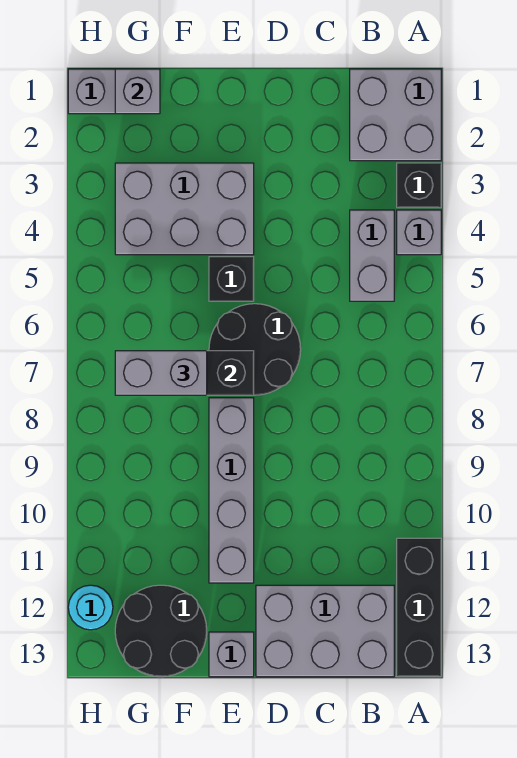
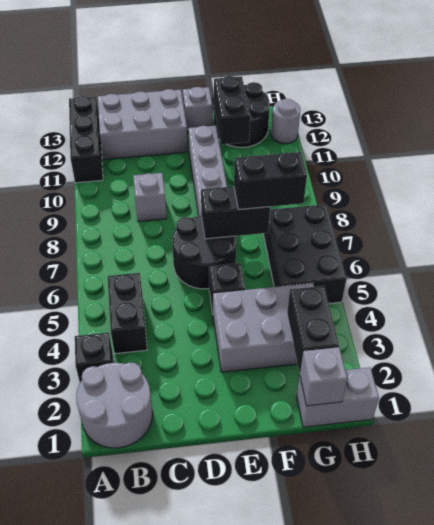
grey 2x2 brick [350,69,441,161] -> grey 2x2 round brick [76,362,153,448]
grey 1x1 brick [397,210,441,255] -> grey 1x1 brick moved to [133,173,167,221]
grey 1x2 brick [350,210,394,301] -> black 1x2 brick [108,273,147,354]
grey 1x2 brick [115,351,207,395] -> black 1x2 brick [234,152,307,209]
none -> black 1x2 brick [214,76,250,145]
none -> black 1x2 brick [287,286,339,373]
none -> black 2x3 brick [263,204,346,303]
cyan 1x1 round brick [68,585,113,630] -> grey 1x1 round brick [271,99,300,144]

